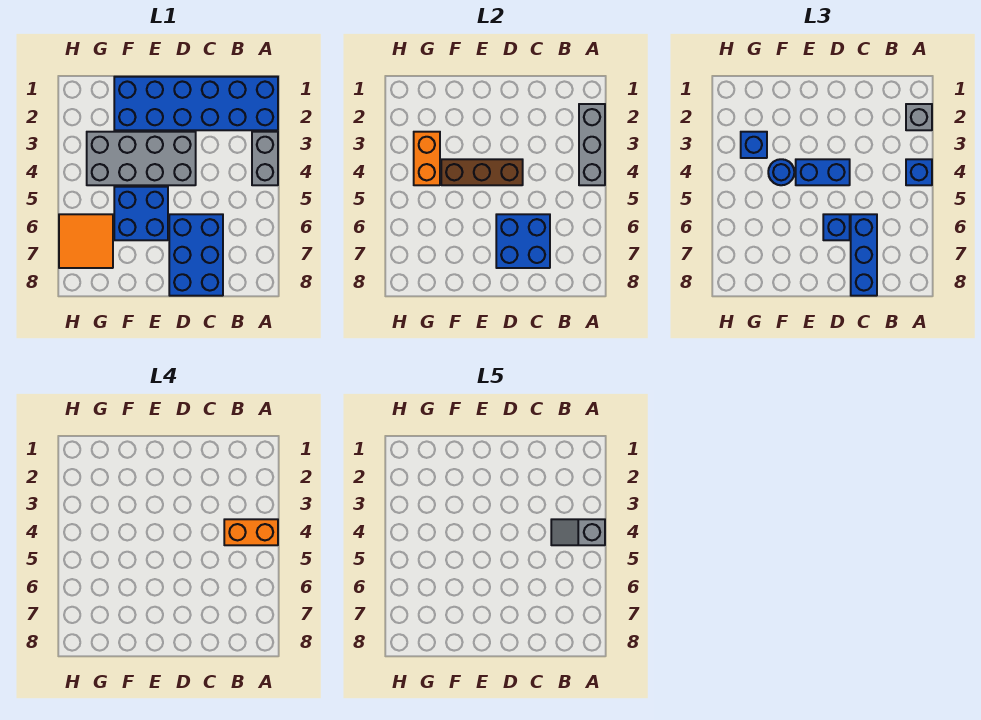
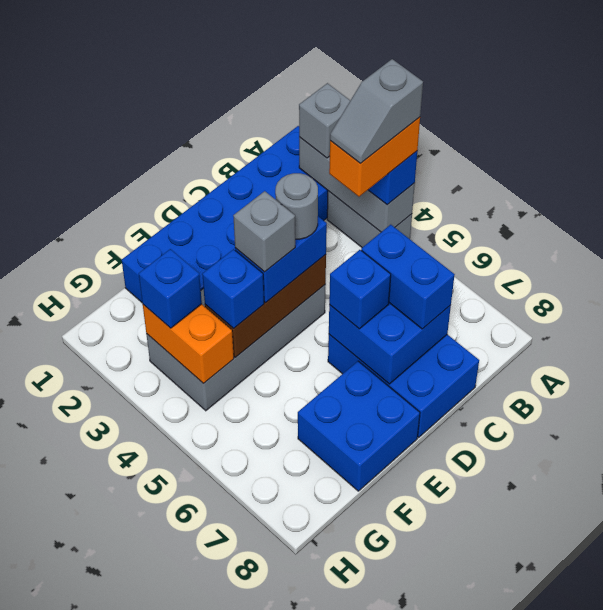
blue 1x3 brick [851,214,877,296] -> blue 1x2 brick [361,225,455,329]
none -> grey 1x1 round brick [275,173,318,239]
none -> grey 1x1 brick [233,191,295,272]
blue 2x2 brick [114,187,168,240] -> blue 2x2 brick moved to [298,361,420,491]
blue 1x1 round brick [768,159,794,185] -> blue 1x1 brick [202,249,264,328]
orange 2x2 tile [59,214,113,268] -> none

